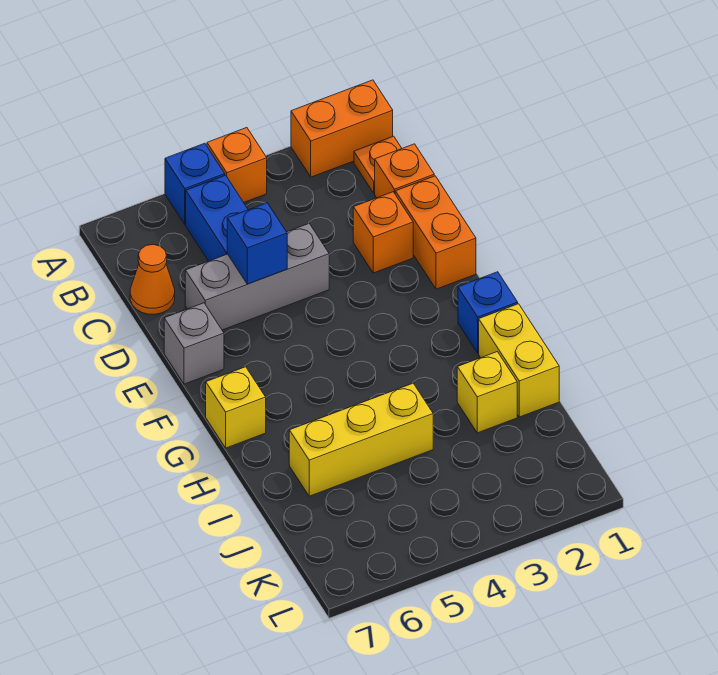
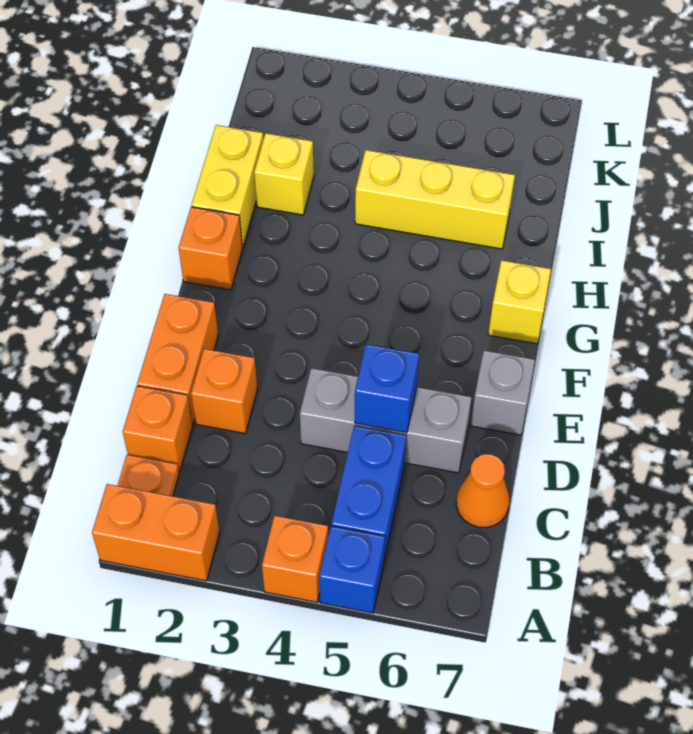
blue 1x1 brick [458,272,518,353] -> orange 1x1 brick [179,207,242,290]

